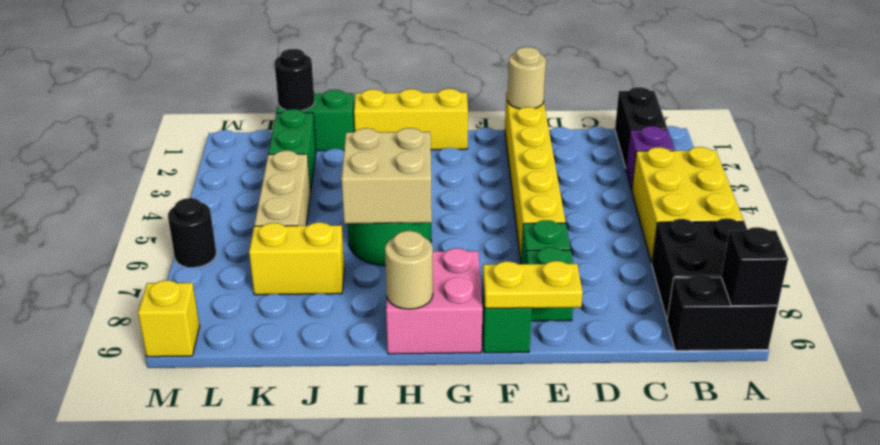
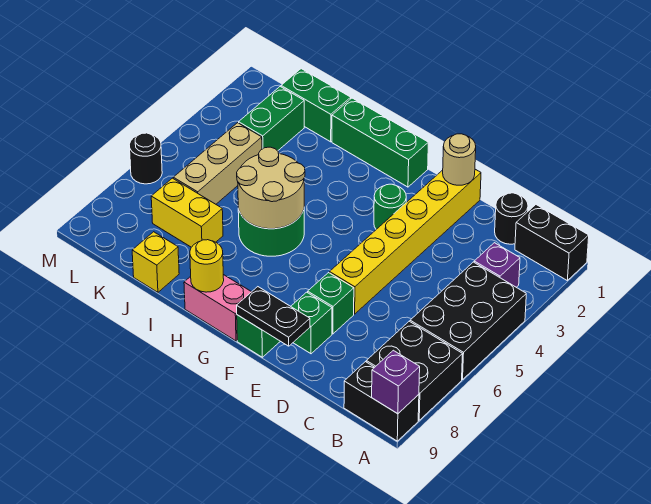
yellow 2x3 brick [632,147,744,263] -> black 2x3 brick [410,262,526,380]
black 1x1 brick [721,227,788,306] -> purple 1x1 brick [372,350,420,414]
black 1x2 brick [615,87,667,168] -> black 1x2 brick turned to [515,205,589,280]
yellow 1x2 plate [483,261,583,308] -> black 1x2 plate [237,287,310,346]
none -> green 1x1 round brick [374,184,406,229]
yellow 1x3 brick [354,89,468,150] -> green 1x3 brick [332,98,428,187]
pink 2x2 brick [386,248,483,354] -> pink 1x2 brick [184,275,251,341]
tan 2x2 brick [341,128,432,224] -> tan 2x2 round brick [237,147,305,229]
tan 1x1 round brick [385,231,433,309] -> yellow 1x1 round brick [190,240,224,292]
black 1x1 round brick [274,49,315,111] -> black 1x1 round brick moved to [495,193,528,244]
yellow 1x1 brick [138,280,200,357] -> yellow 1x1 brick moved to [132,232,179,292]

